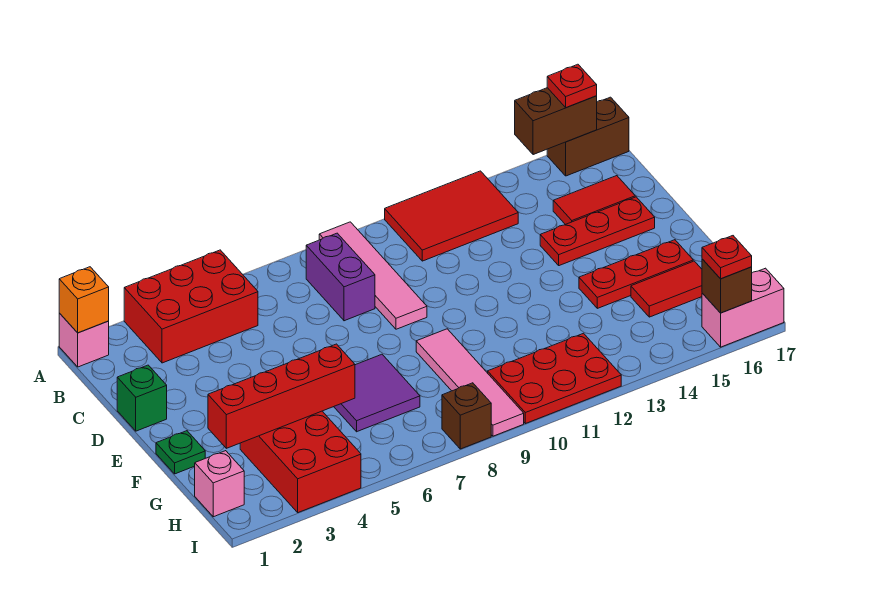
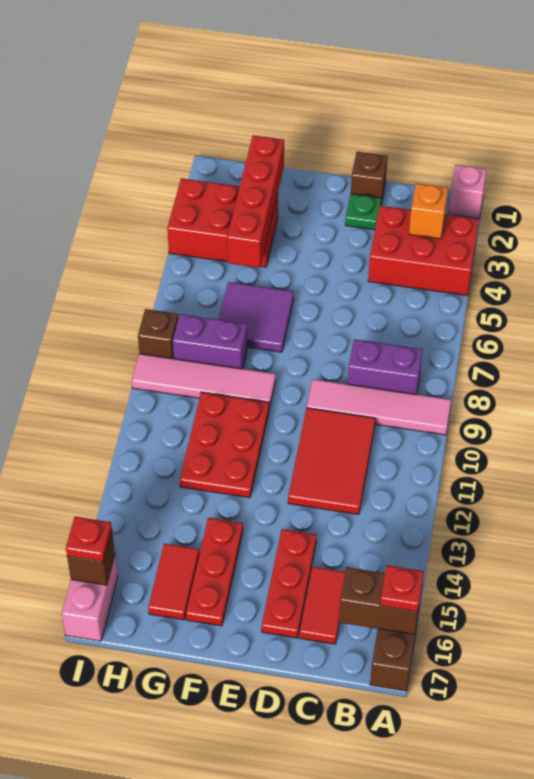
orange 1x1 brick [59,267,109,333] -> orange 1x1 brick moved to [409,183,448,239]
red 2x3 brick [124,250,258,363] -> red 2x3 brick turned to [368,206,479,296]
red 2x3 tile [385,171,518,261] -> red 2x3 tile moved to [288,408,376,515]
brown 1x2 brick [515,88,597,155] -> brown 1x2 brick turned to [339,567,422,635]
green 1x1 brick [117,365,167,431] -> brown 1x1 brick [351,152,388,204]
green 1x1 plate [156,431,205,474] -> green 1x1 plate moved to [345,194,382,230]
none -> purple 1x2 brick [173,314,248,369]
pink 1x1 brick [195,451,244,517] -> none
red 2x3 plate [488,333,621,424] -> red 2x3 plate moved to [180,392,269,498]

